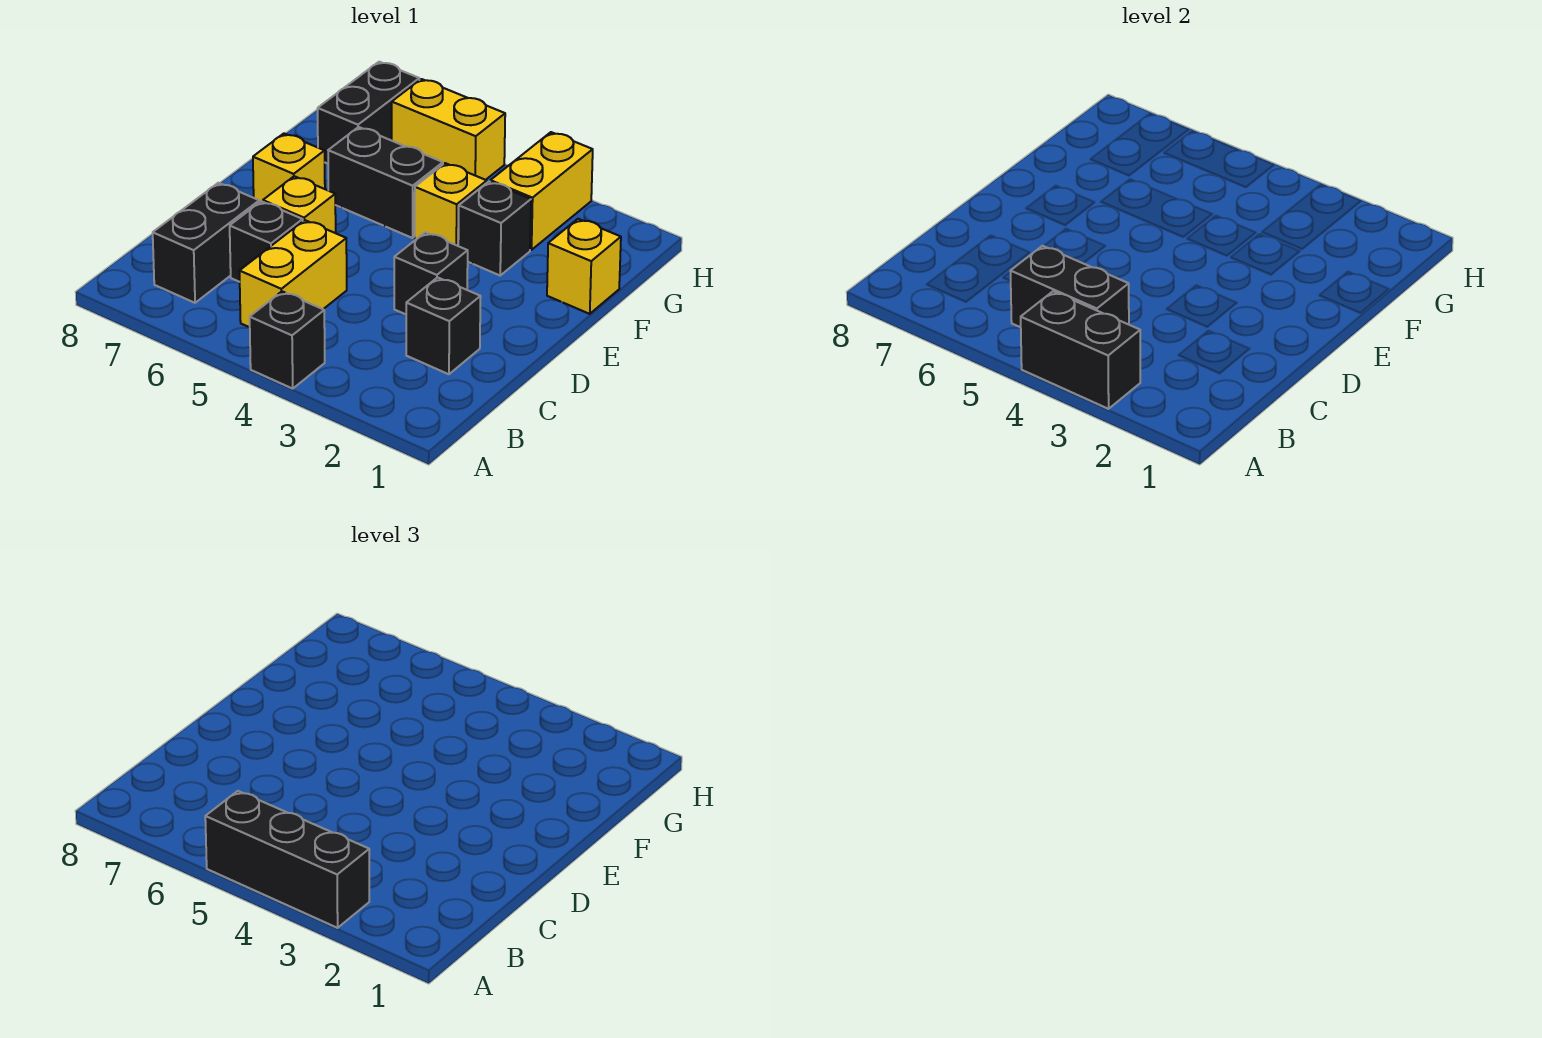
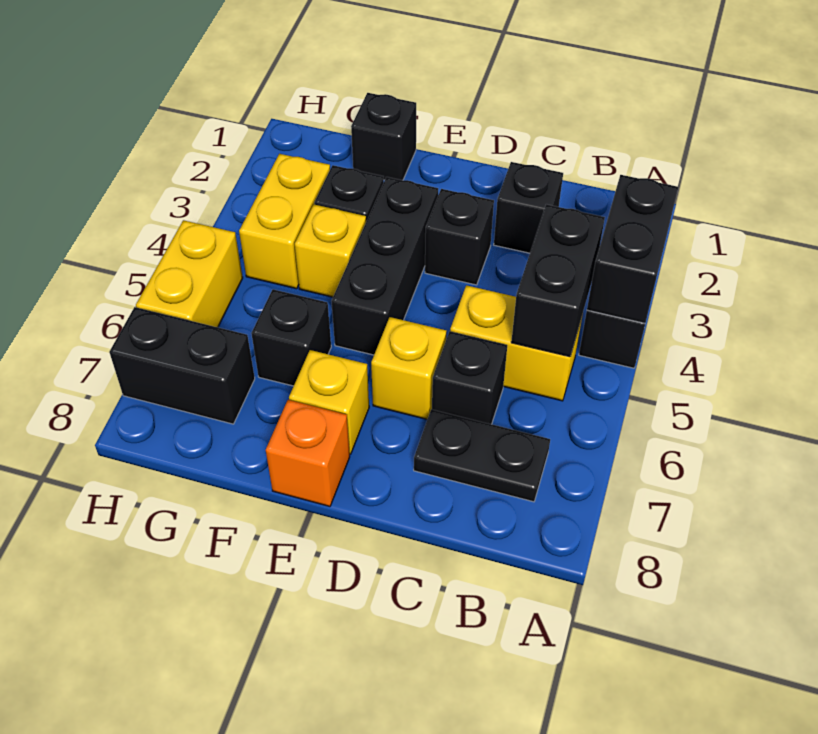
black 1x3 brick [205,791,369,928] -> black 1x3 brick moved to [332,177,438,355]
black 1x2 brick [153,183,259,303] -> black 1x2 plate [414,409,550,502]
none -> orange 1x1 brick [266,400,350,506]
yellow 1x1 brick [547,219,621,314] -> black 1x1 brick [351,93,416,180]
black 1x2 brick [328,127,443,238] -> black 1x1 brick [251,289,331,386]
yellow 1x2 brick [490,132,593,250] -> yellow 1x2 brick turned to [239,154,330,289]

